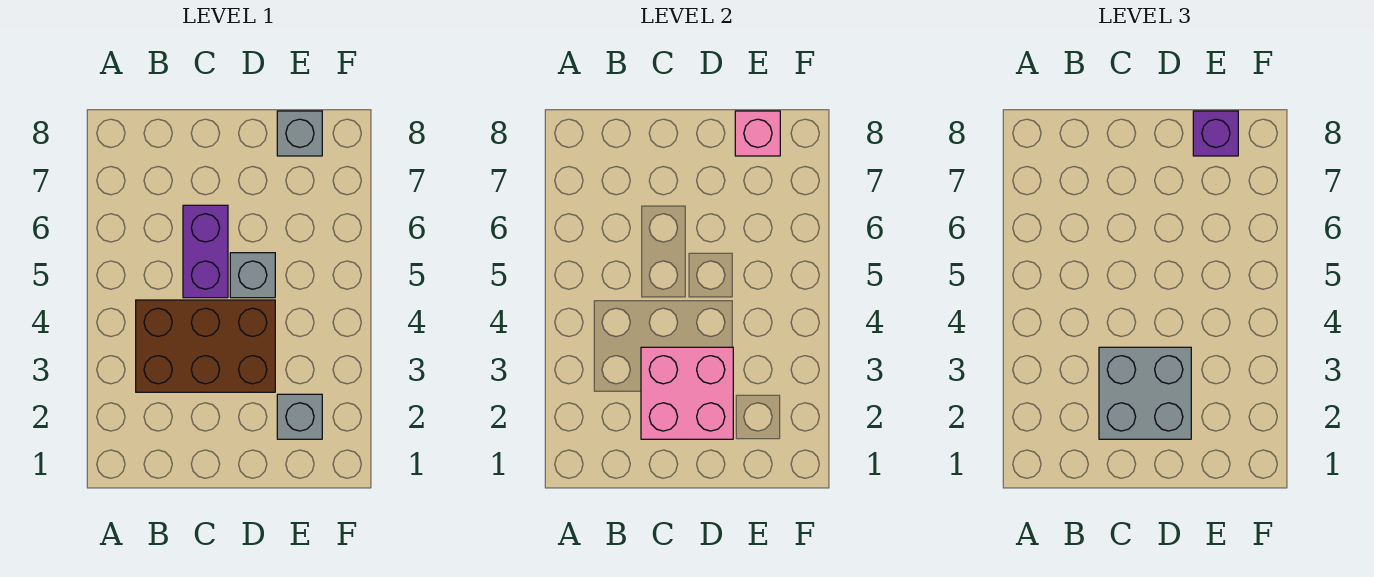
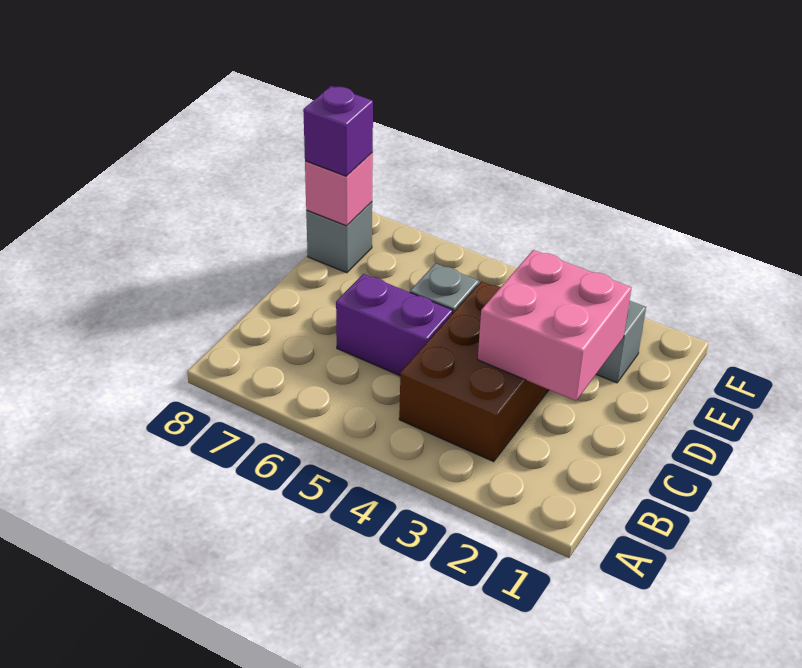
grey 2x2 brick [1099,347,1191,439] -> none

